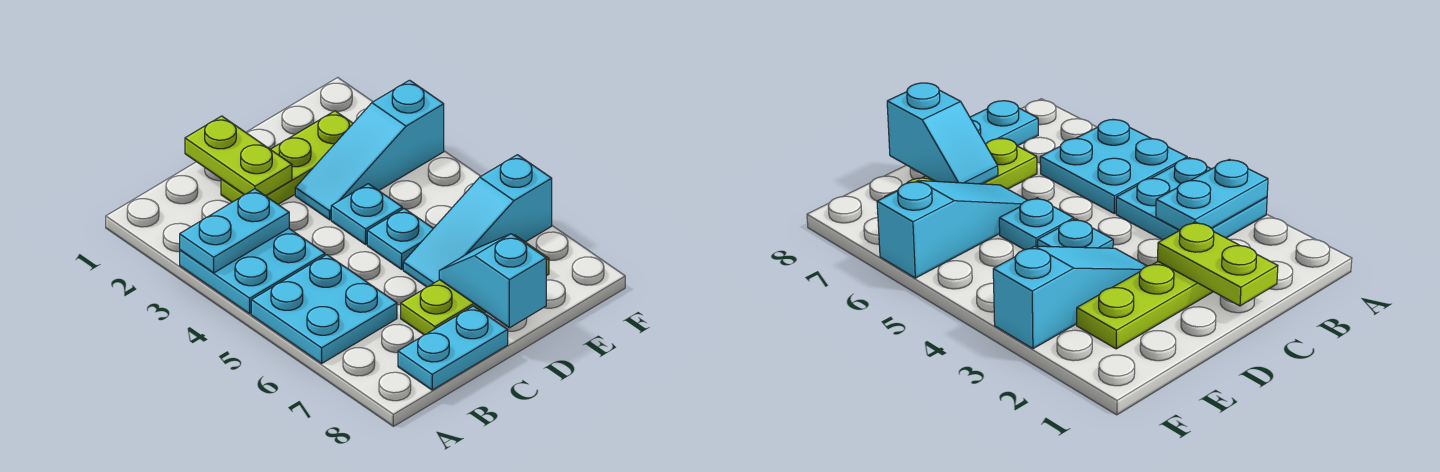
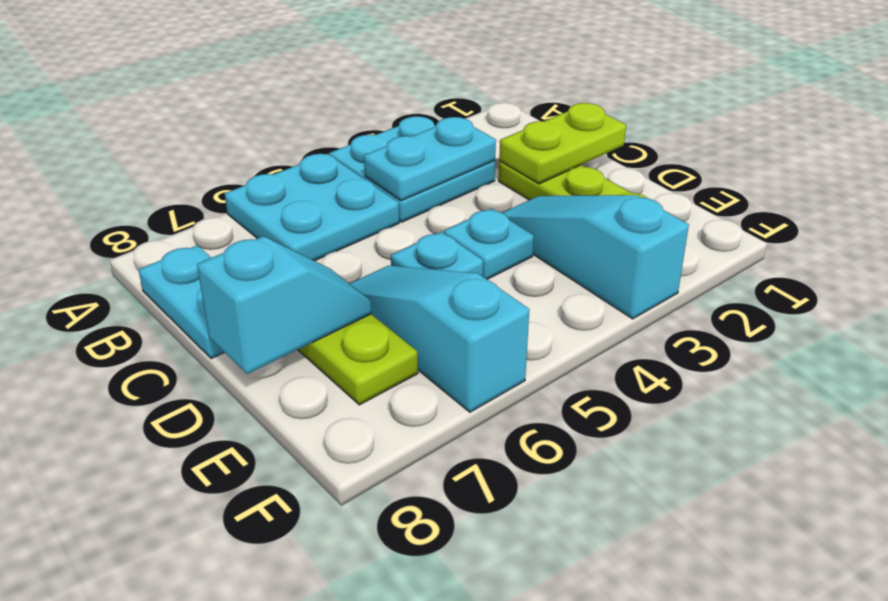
cyan 1x2 plate [180,189,289,273] -> cyan 1x2 plate turned to [364,117,496,201]

